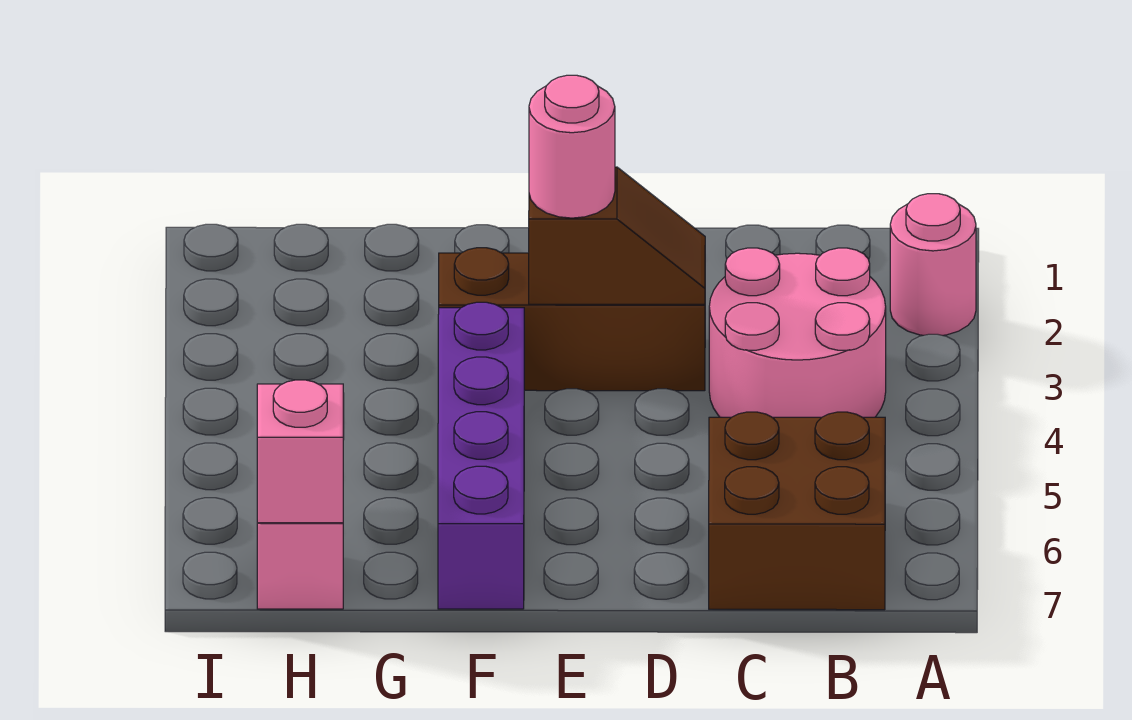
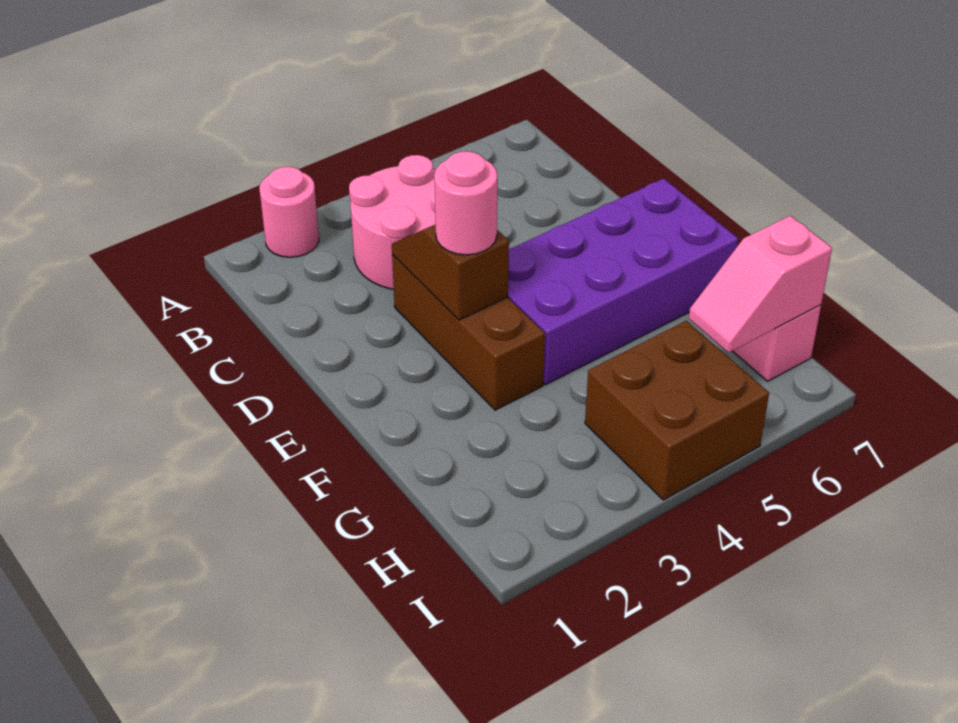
brown 2x2 brick [709,412,885,610] -> brown 2x2 brick moved to [585,321,769,500]
purple 1x4 brick [438,302,524,609] -> purple 2x4 brick [508,178,738,385]

